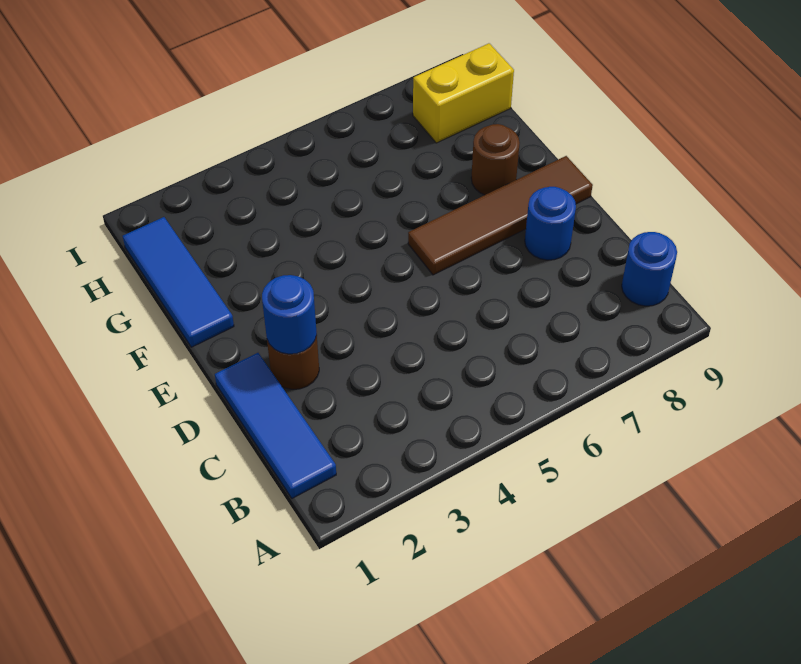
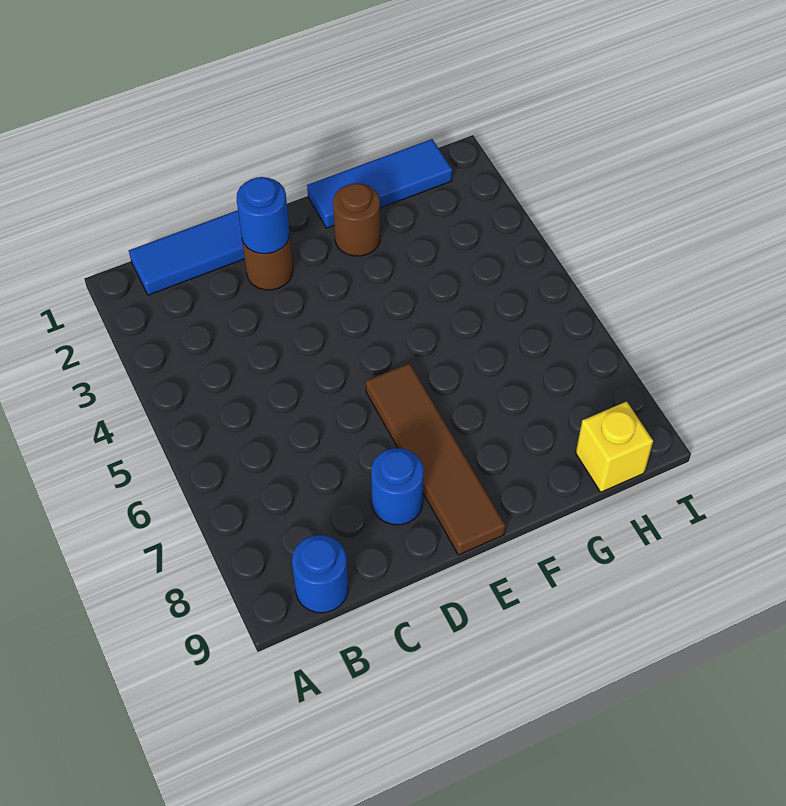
brown 1x1 round brick [471,124,520,195] -> brown 1x1 round brick moved to [333,183,380,256]
yellow 1x2 brick [413,43,514,143] -> yellow 1x1 brick [576,401,653,492]

